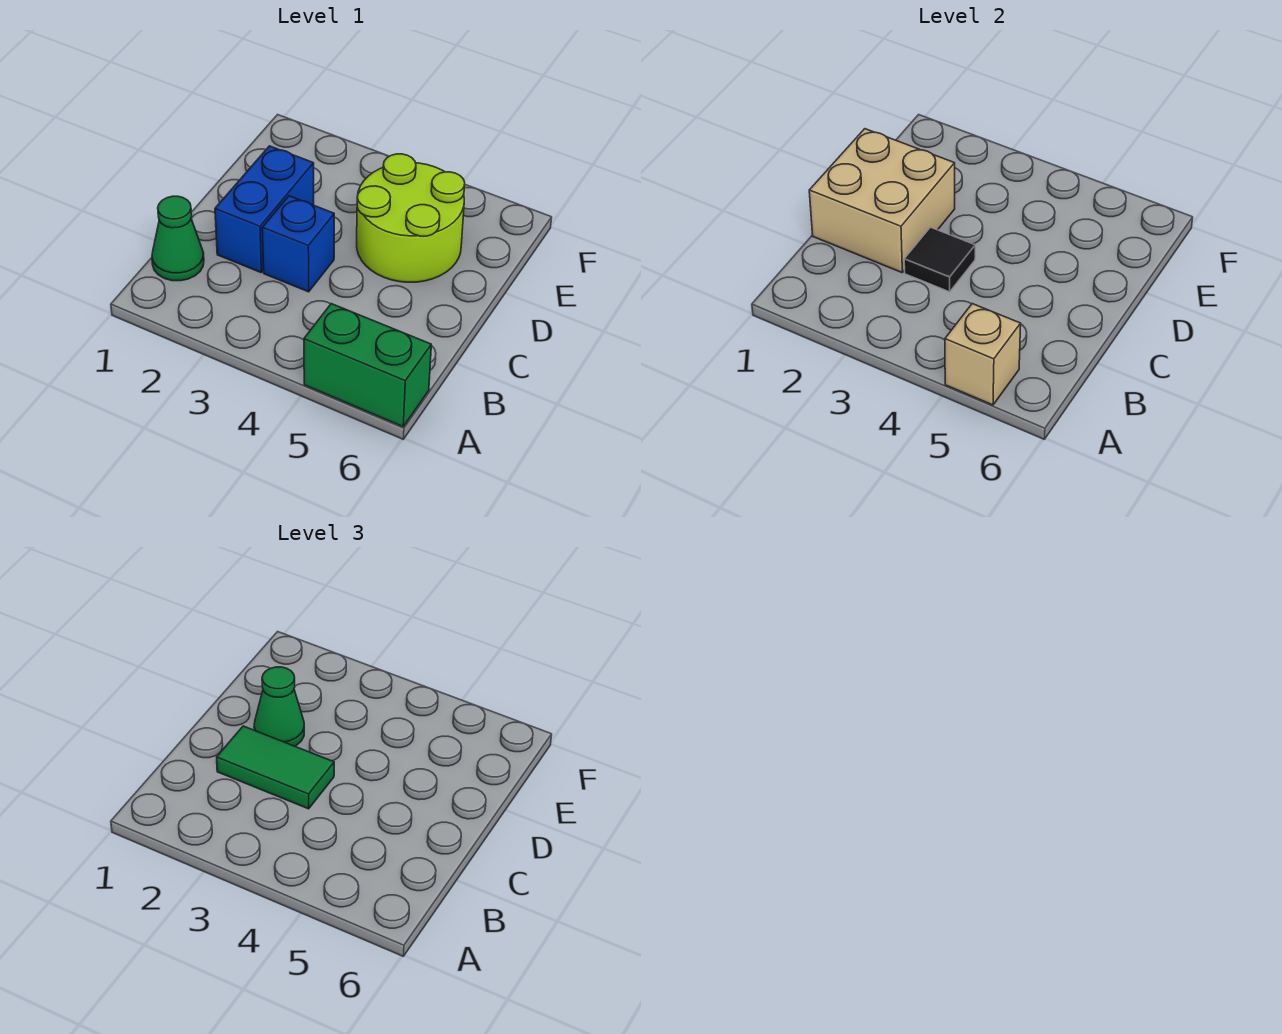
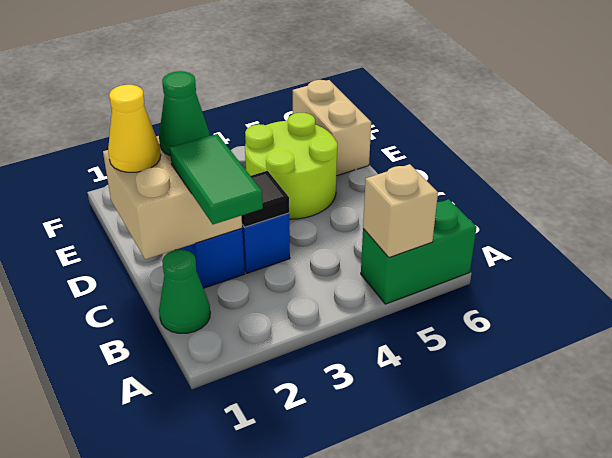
green 1x2 tile [217,726,334,809] -> green 1x2 tile turned to [170,134,263,224]
none -> yellow 1x1 cone [108,85,161,172]
none -> tan 1x2 brick [293,80,371,176]

